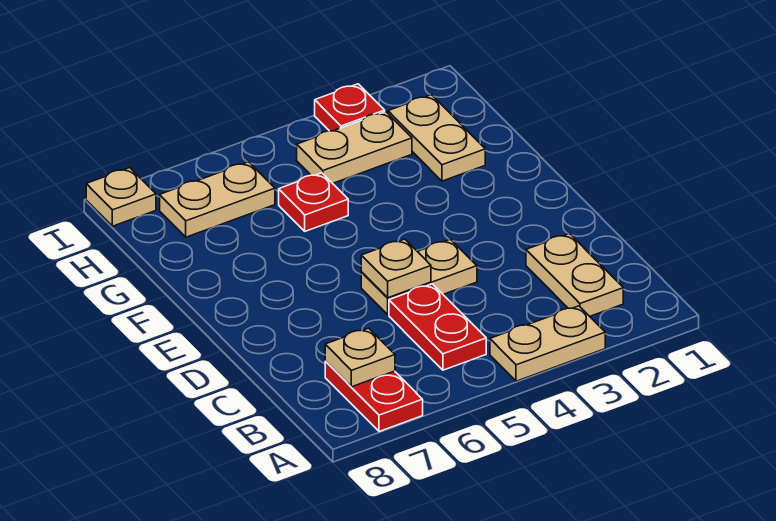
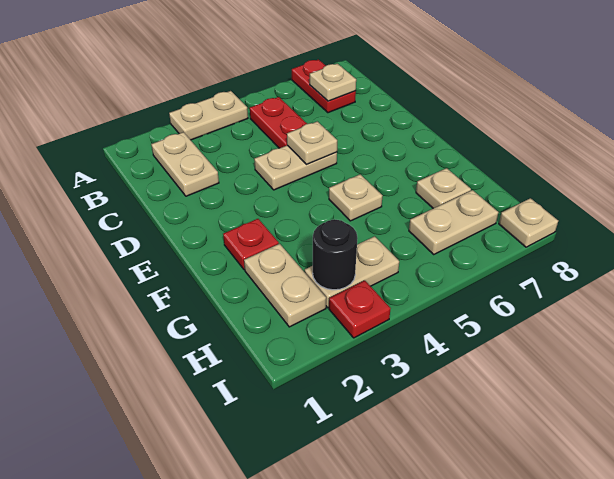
none -> tan 1x1 plate [329,174,383,221]
red 1x1 plate [279,173,348,231] -> red 1x1 plate moved to [223,219,279,270]
none -> tan 1x1 plate [416,168,471,208]
none -> black 1x1 round brick [313,219,357,290]

